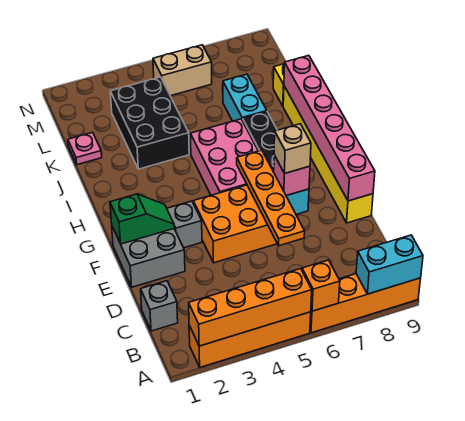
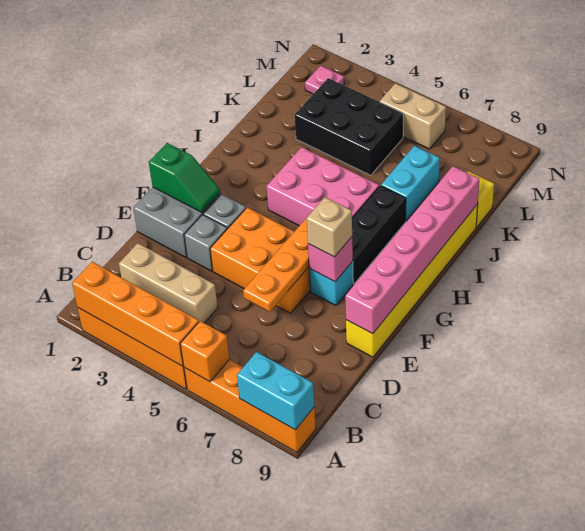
grey 1x1 brick [141,281,178,331] -> grey 1x1 brick moved to [184,215,227,271]
none -> tan 1x3 brick [119,243,218,323]
pink 2x3 brick [191,119,258,195] -> pink 2x3 brick turned to [267,147,379,226]
black 2x3 brick [110,77,189,169] -> black 2x3 brick turned to [295,78,403,175]
pink 1x1 plate [68,132,102,165] -> pink 1x1 plate moved to [305,66,344,94]

